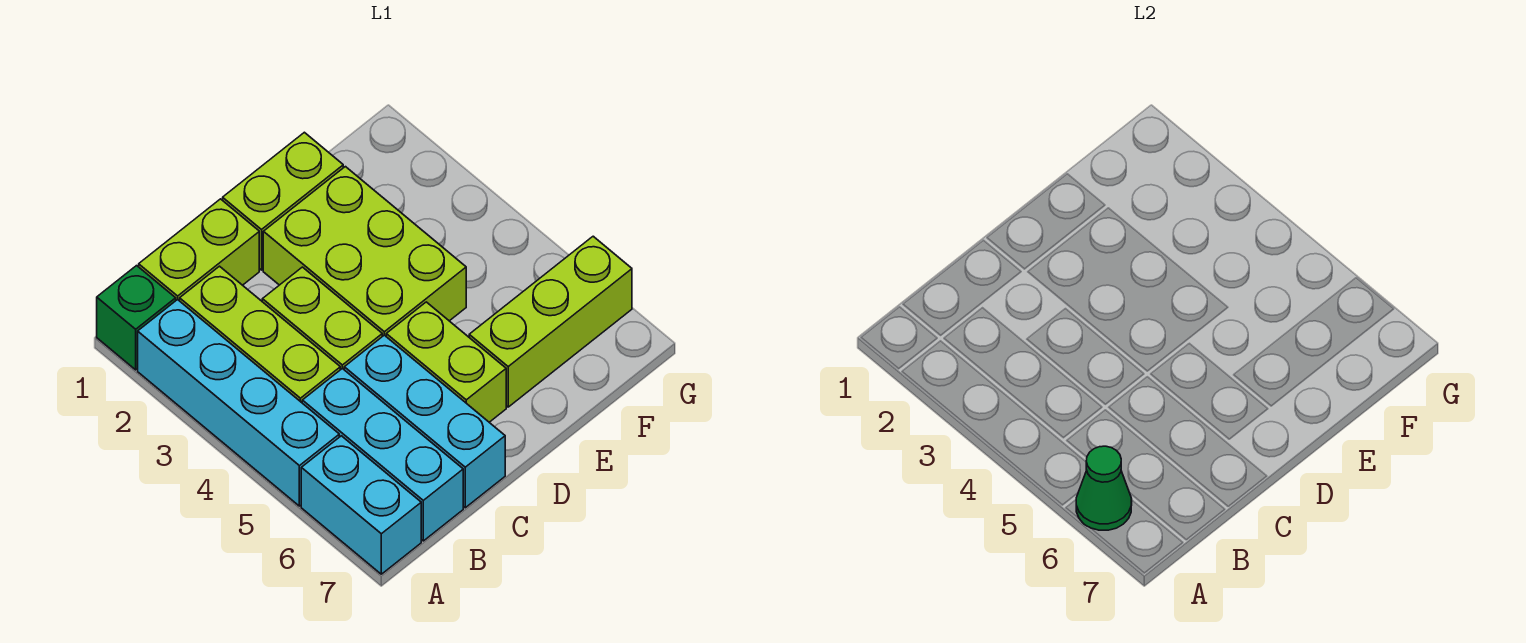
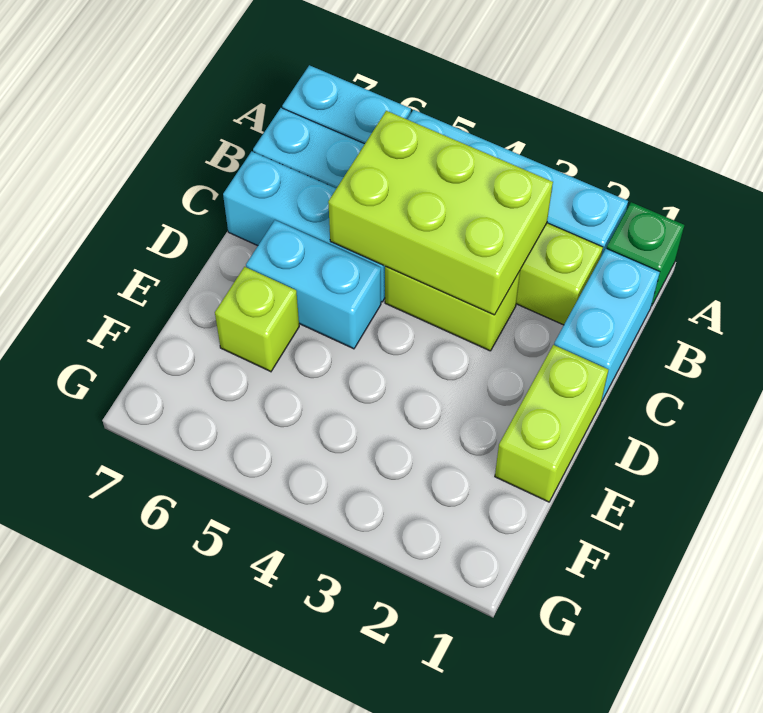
green 1x1 cone [1076,446,1132,530] -> none
lime 1x2 brick [139,199,259,301] -> cyan 1x2 brick [554,248,660,401]
lime 2x3 brick [263,167,466,336] -> lime 2x3 brick moved to [328,111,553,315]
lime 1x2 brick [386,302,506,422] -> cyan 1x2 brick [246,220,381,349]
lime 1x3 brick [469,236,632,407] -> lime 1x1 brick [215,267,299,372]

